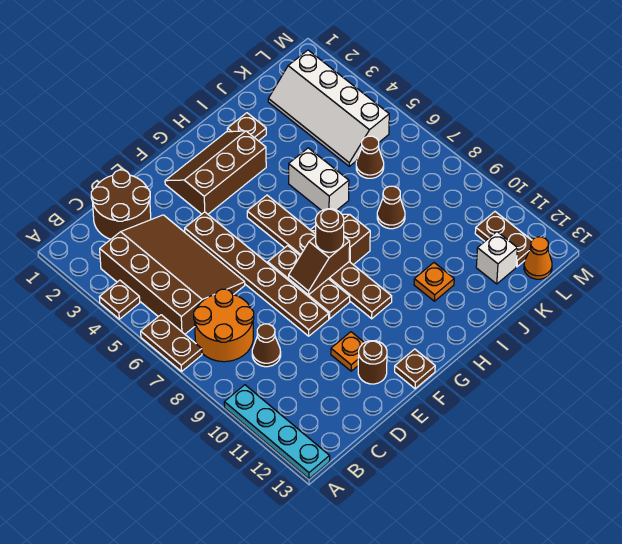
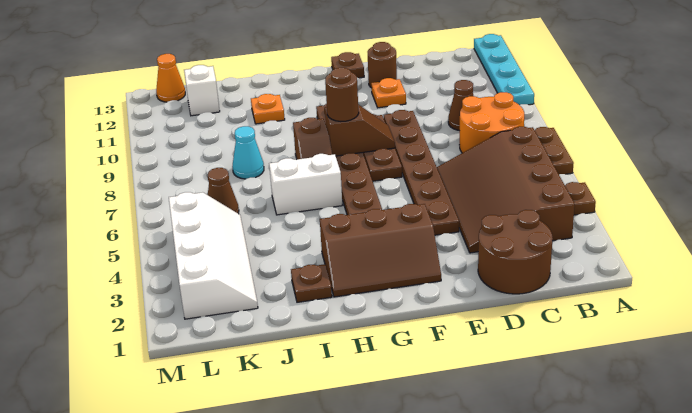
white 1x2 brick [289,148,349,211] -> white 1x2 brick turned to [269,154,342,215]
brown 1x1 cone [377,186,405,229] -> cyan 1x1 cone [232,126,264,179]
brown 1x2 plate [475,212,532,267] -> none

